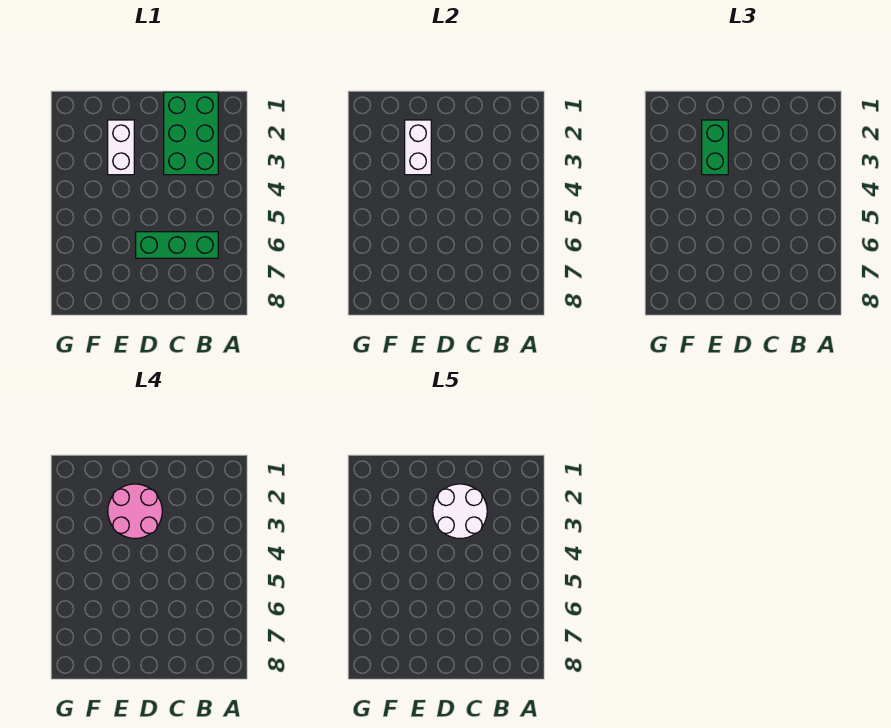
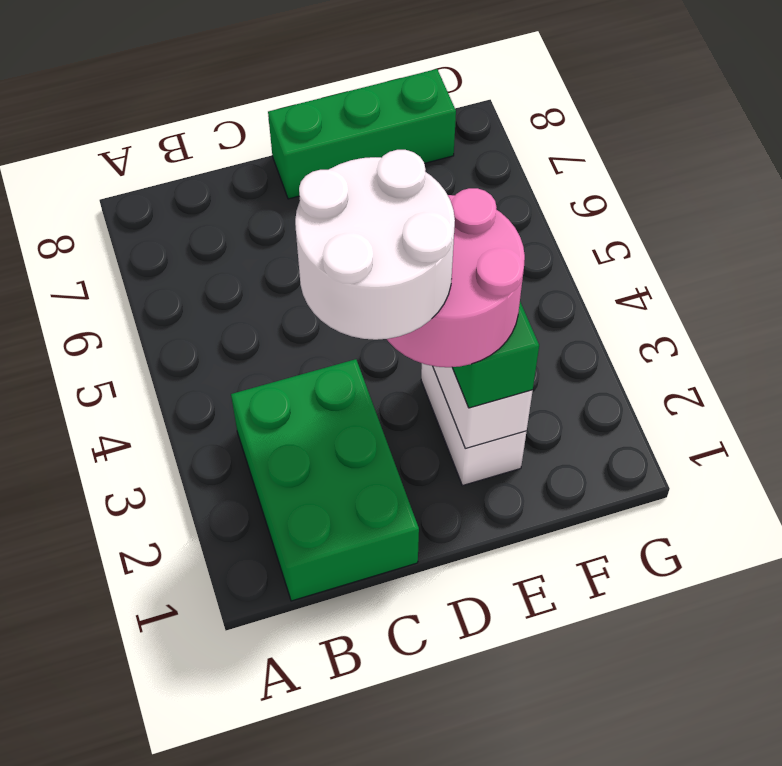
green 1x3 brick [136,232,218,258] -> green 1x3 brick moved to [268,69,456,199]

